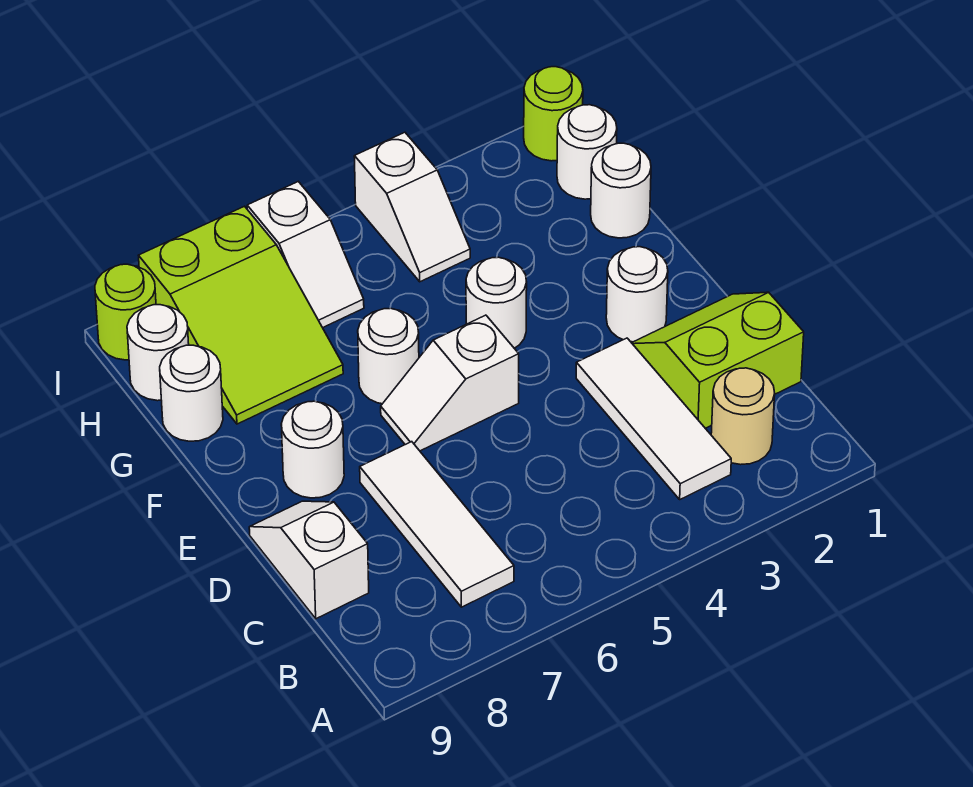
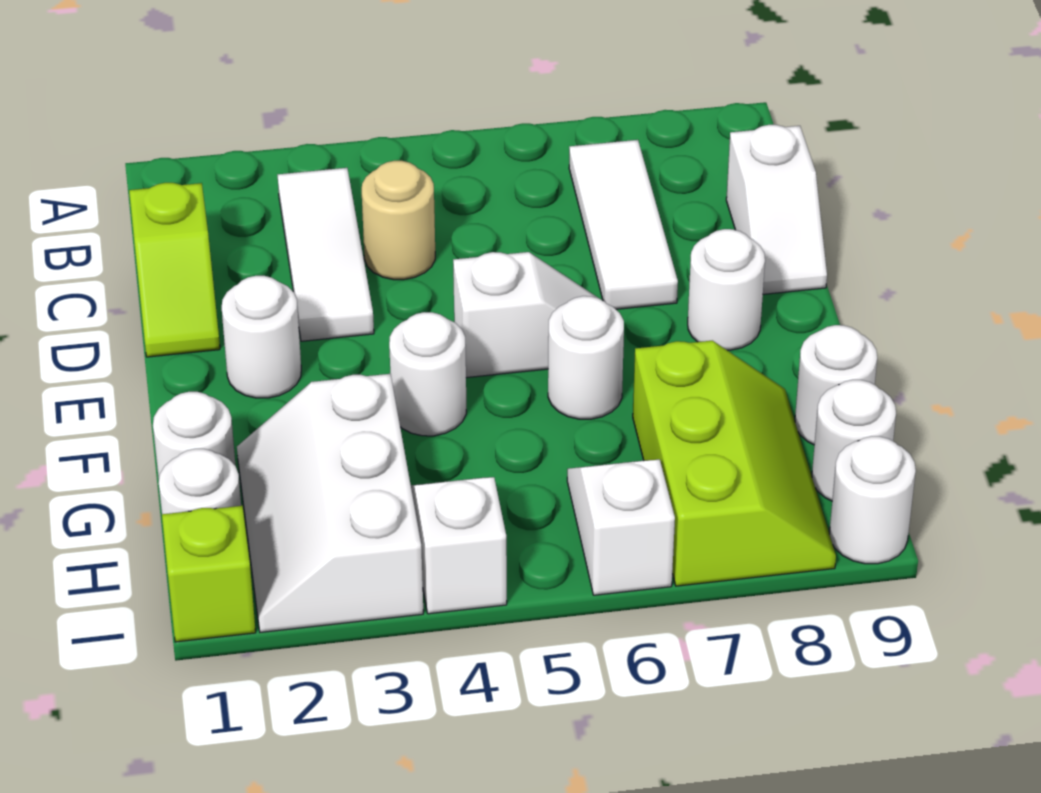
tan 1x1 round brick [711,368,775,465] -> tan 1x1 round brick moved to [362,161,435,280]
lime 2x2 slope [632,292,804,428] -> lime 1x2 slope [129,183,220,357]
none -> white 2x3 slope [237,374,423,632]
lime 2x3 slope [139,206,343,424] -> lime 2x3 slope turned to [633,341,836,586]
lime 1x1 round brick [524,67,583,161] -> lime 1x1 brick [162,506,256,642]
lime 1x1 round brick [95,264,156,360] -> white 1x1 round brick [830,436,916,564]

